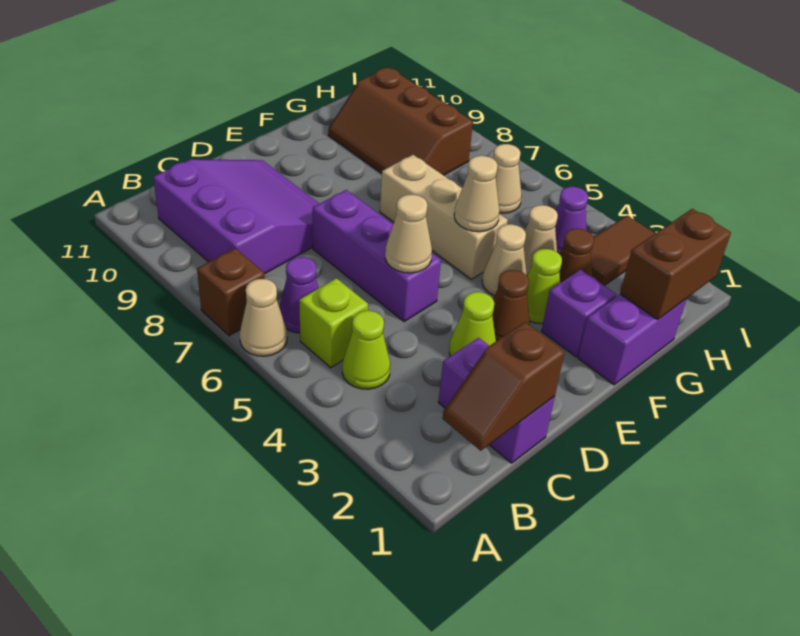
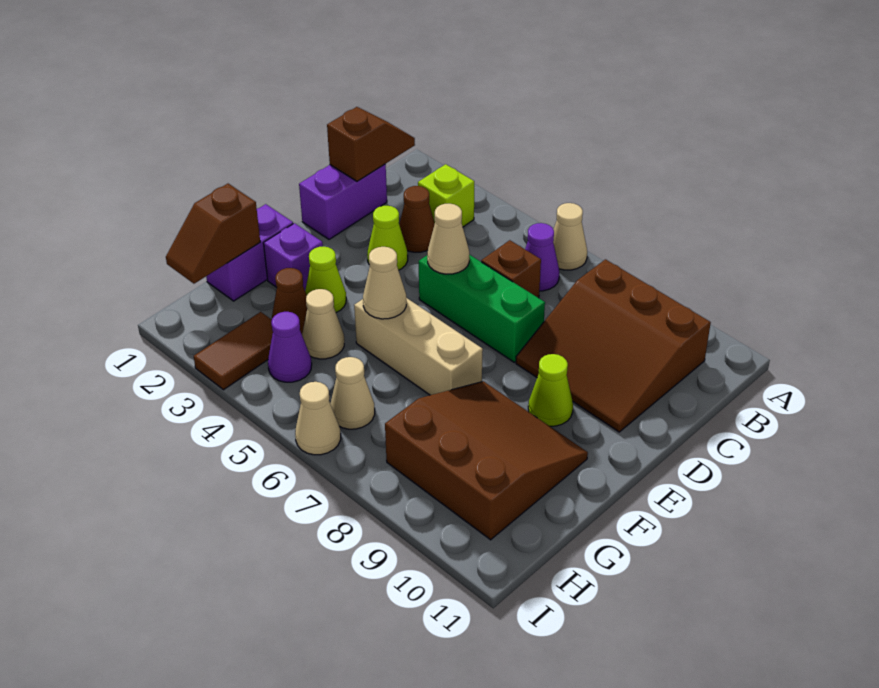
brown 1x1 brick [197,248,265,336] -> brown 1x1 brick moved to [481,240,541,298]
lime 1x1 cone [342,311,390,389] -> lime 1x1 cone moved to [528,354,573,426]
lime 1x1 brick [299,278,368,367] -> lime 1x1 brick moved to [418,164,474,227]
purple 3x3 slope [153,159,319,274] -> brown 3x3 slope [516,259,711,432]
purple 1x2 brick [438,338,555,463] -> purple 1x2 brick turned to [299,164,387,239]
purple 1x3 brick [313,190,441,322] -> green 1x3 brick [419,255,545,362]
brown 1x1 cone [492,270,530,341] -> brown 1x1 cone moved to [399,186,435,252]
tan 1x1 cone [482,224,527,296] -> tan 1x1 cone moved to [295,382,341,455]
brown 1x2 brick [620,209,731,320] -> brown 1x2 slope [166,184,260,284]
brown 2x3 slope [328,67,473,175] -> brown 3x3 slope [385,381,588,540]

